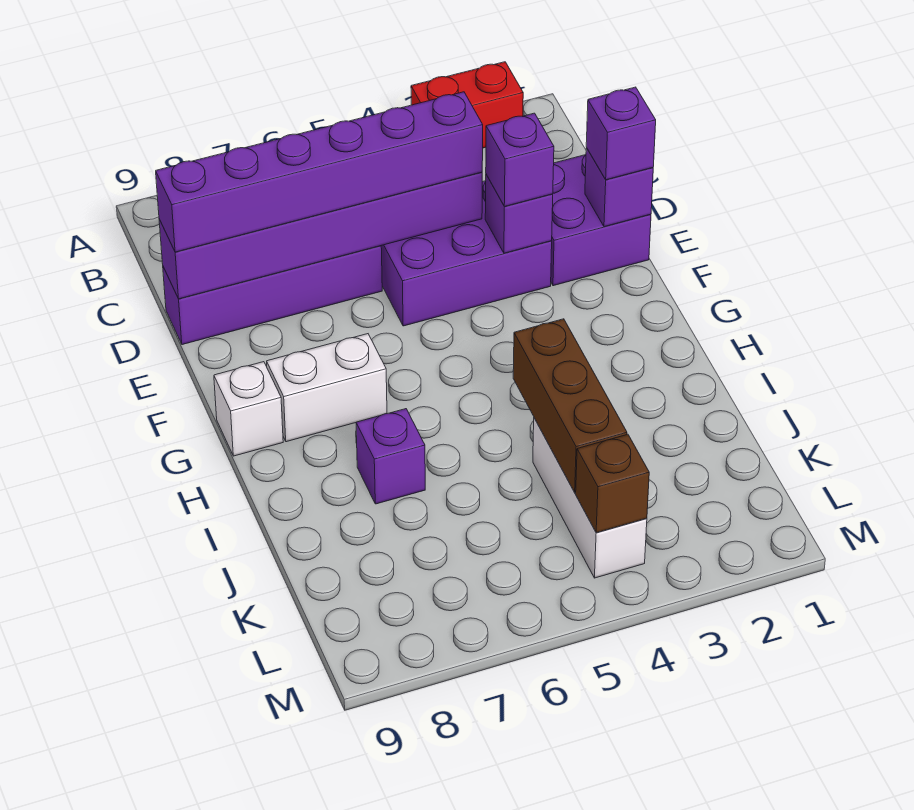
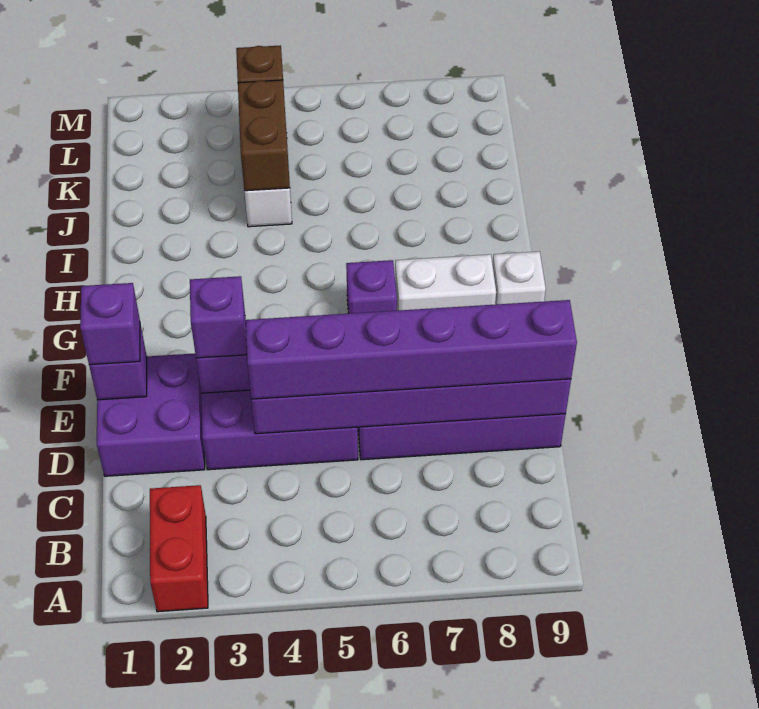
red 1x2 brick [411,62,523,148] -> red 1x2 brick turned to [150,485,208,612]
brown 1x3 brick [513,319,627,493] -> brown 1x2 brick [238,80,290,191]
purple 1x1 brick [356,409,425,504] -> purple 1x1 brick moved to [346,260,397,314]

